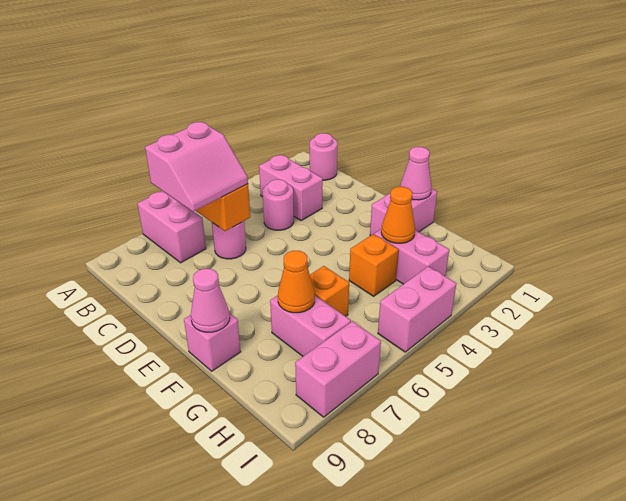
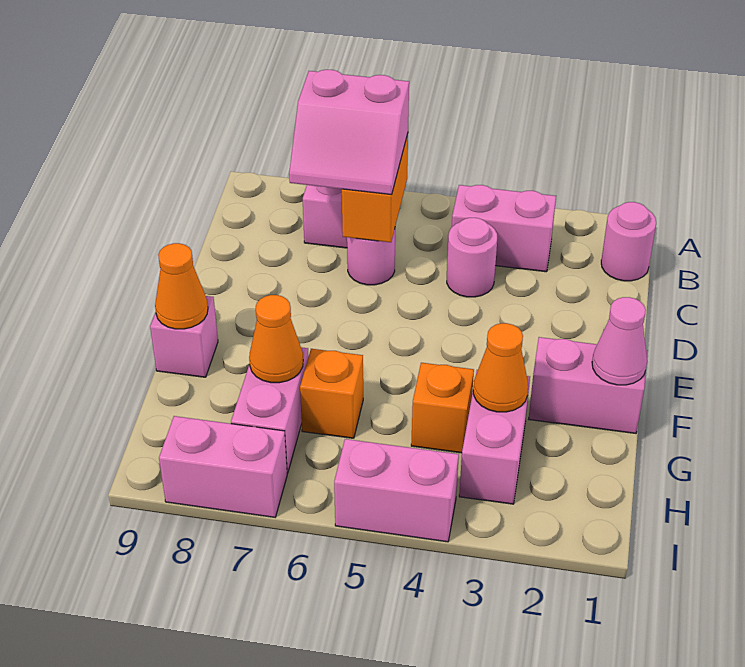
pink 1x2 brick [259,155,323,221] -> pink 1x2 brick turned to [452,185,556,272]
pink 1x1 cone [191,269,230,332] -> orange 1x1 cone [155,243,208,329]

